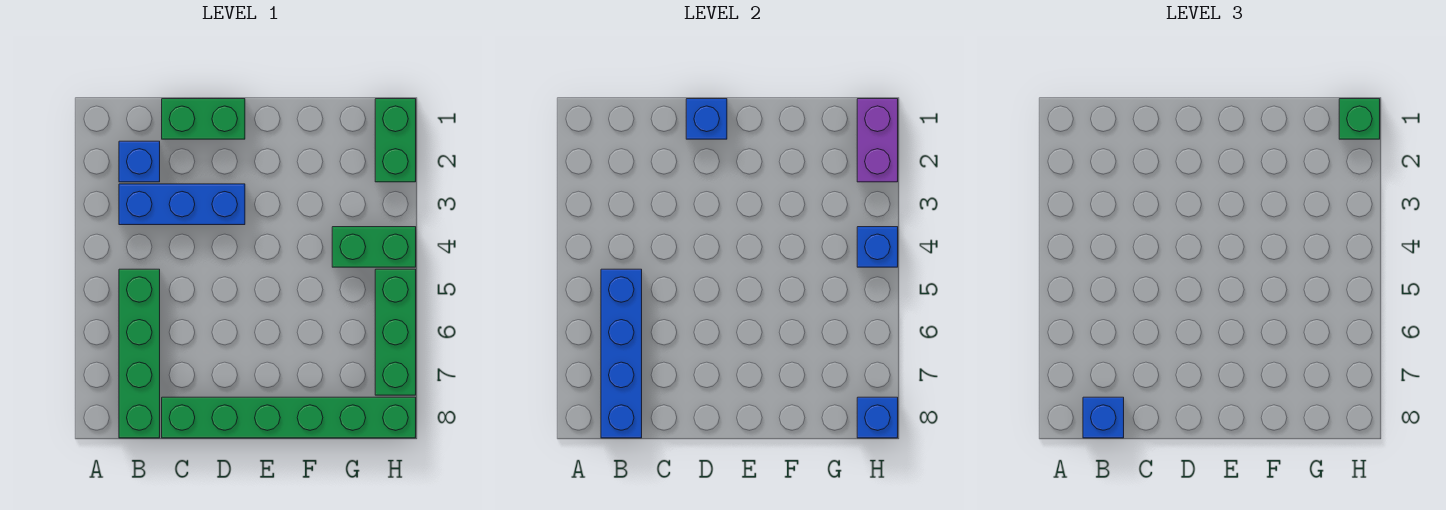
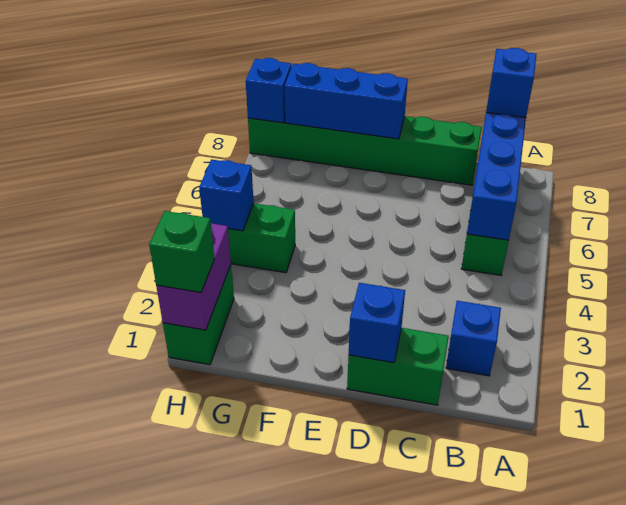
blue 1x3 brick [119,184,245,225] -> blue 1x3 brick moved to [285,63,408,139]
green 1x3 brick [375,269,416,395] -> none

